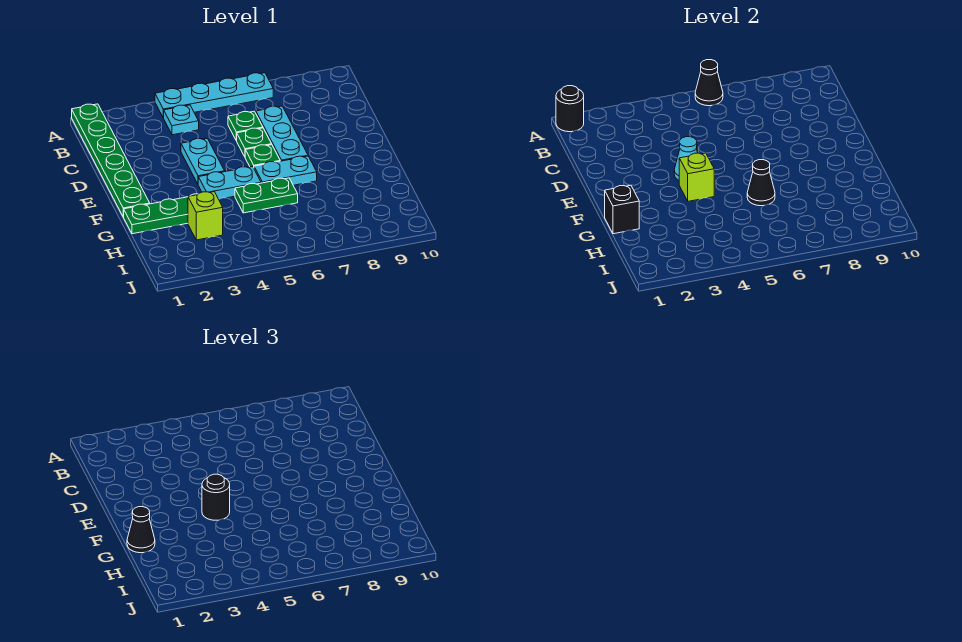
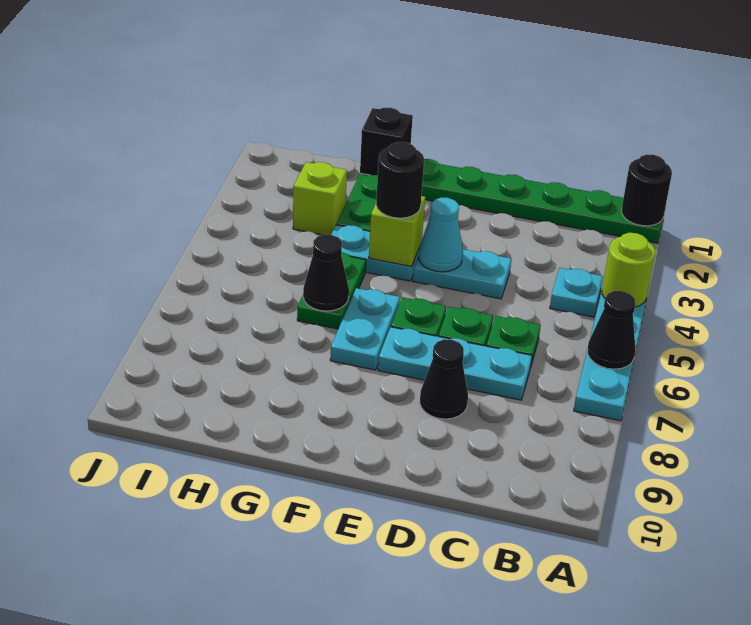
none -> lime 1x1 round brick [602,233,655,307]
cyan 1x2 plate [198,167,261,199] -> cyan 1x2 plate turned to [331,225,419,281]
black 1x1 cone [127,507,155,553] -> black 1x1 cone moved to [420,339,468,419]

